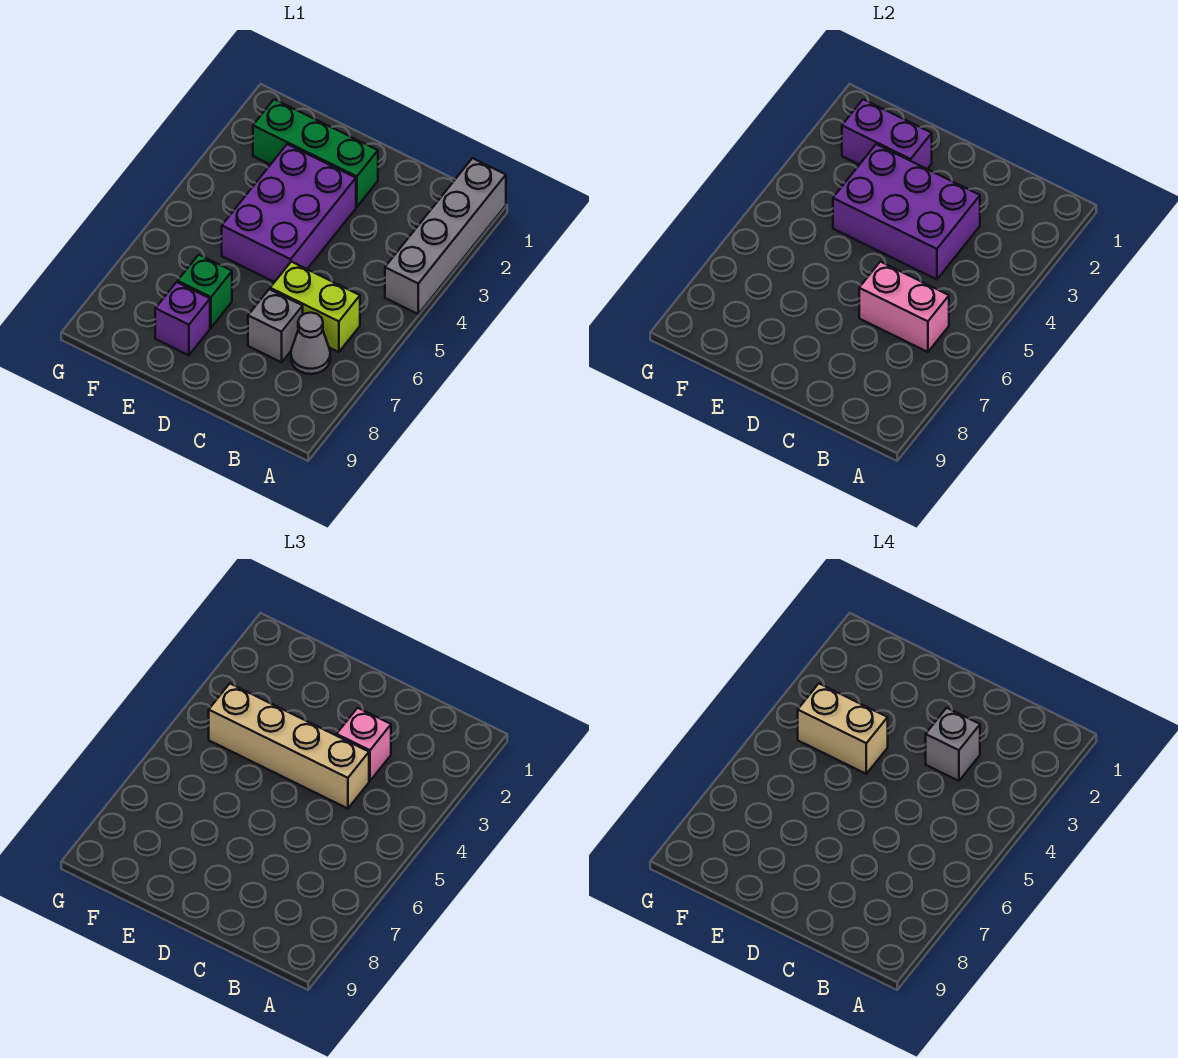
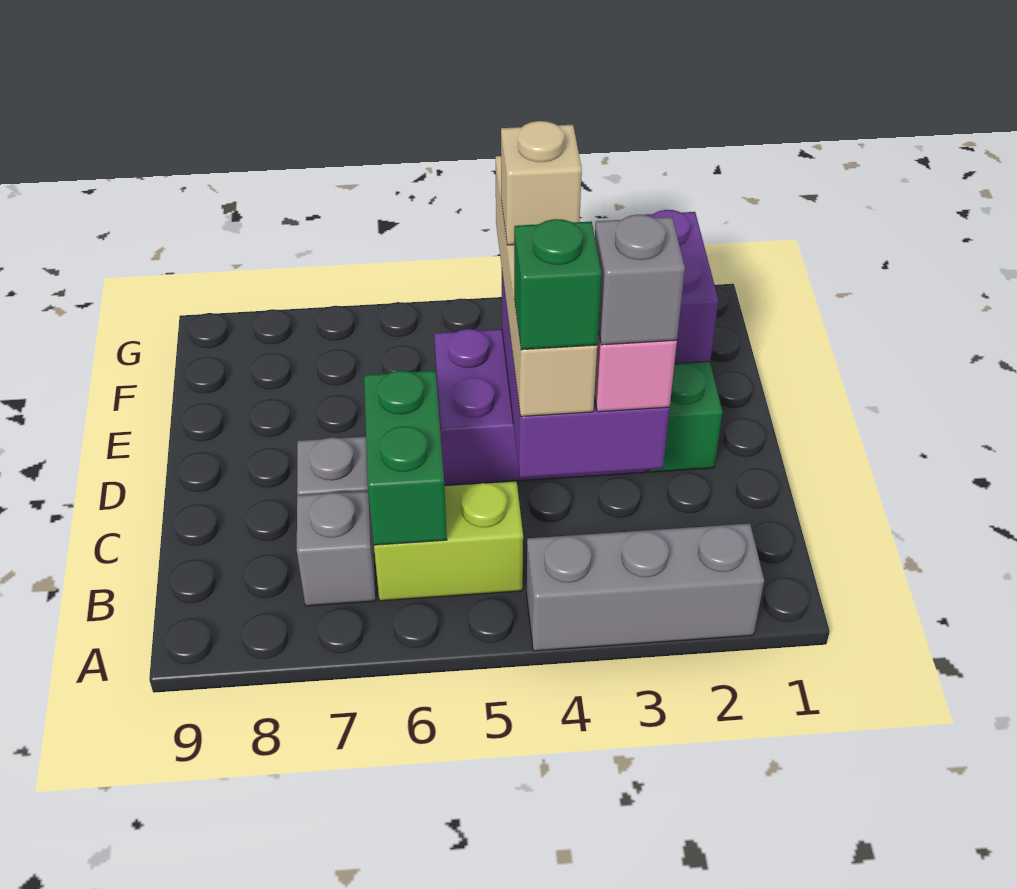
grey 1x4 brick [385,158,506,314] -> grey 1x3 brick [526,524,764,651]
lime 1x2 brick [270,262,360,352] -> lime 1x2 brick turned to [374,481,523,601]
pink 1x2 brick [859,262,949,352] -> green 1x2 brick [364,371,447,545]
grey 1x1 cone [291,313,330,374] -> grey 1x1 brick [297,491,376,606]
tan 1x2 brick [798,684,888,774] -> tan 1x1 brick [501,121,582,245]
green 1x1 brick [178,255,232,328] -> green 1x1 brick moved to [514,219,601,350]
purple 1x1 brick [155,282,210,355] -> none

